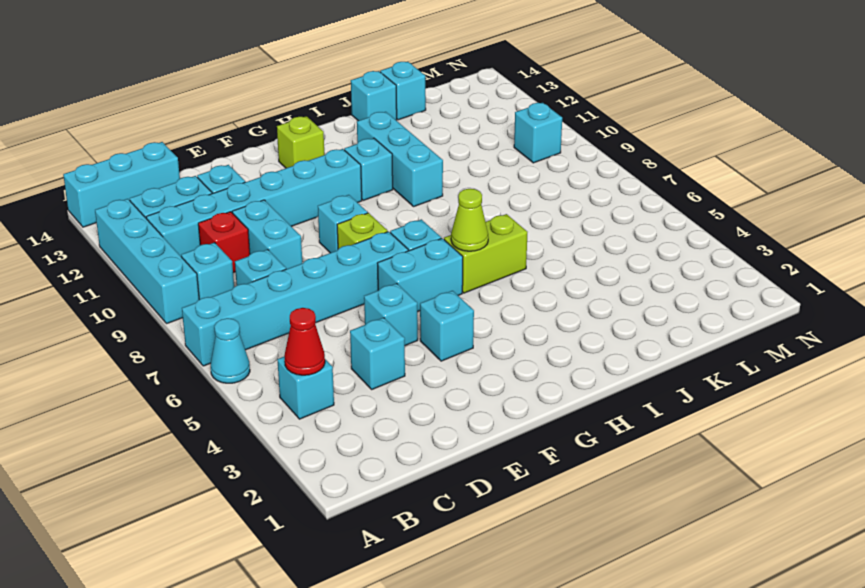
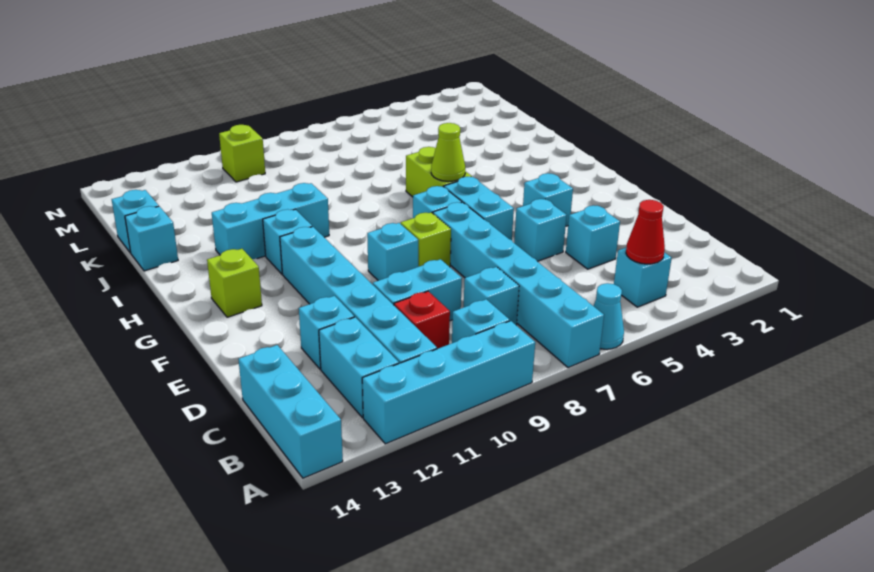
cyan 1x1 brick [514,103,562,163] -> lime 1x1 brick [219,125,265,182]

